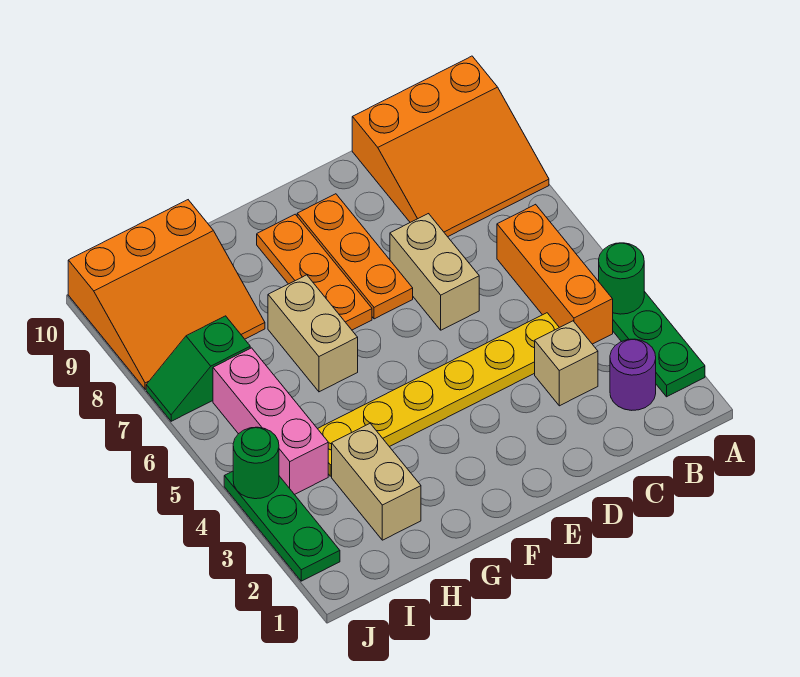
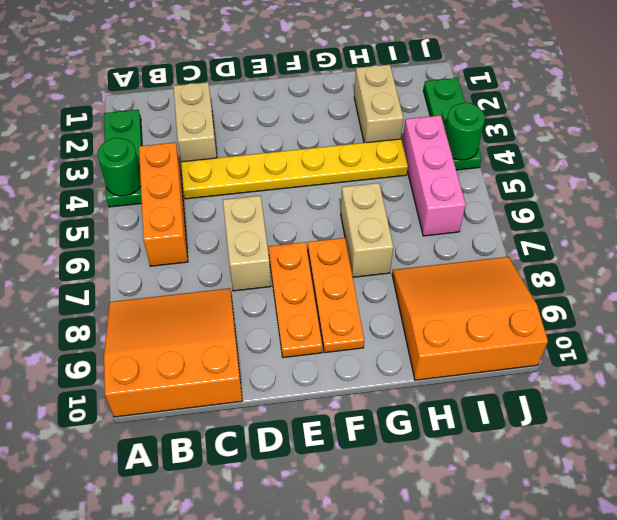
purple 1x1 round brick [610,339,656,410] -> none
tan 1x1 brick [535,321,598,406] -> tan 1x2 brick [173,82,217,162]
green 1x2 slope [146,316,250,421] -> none

